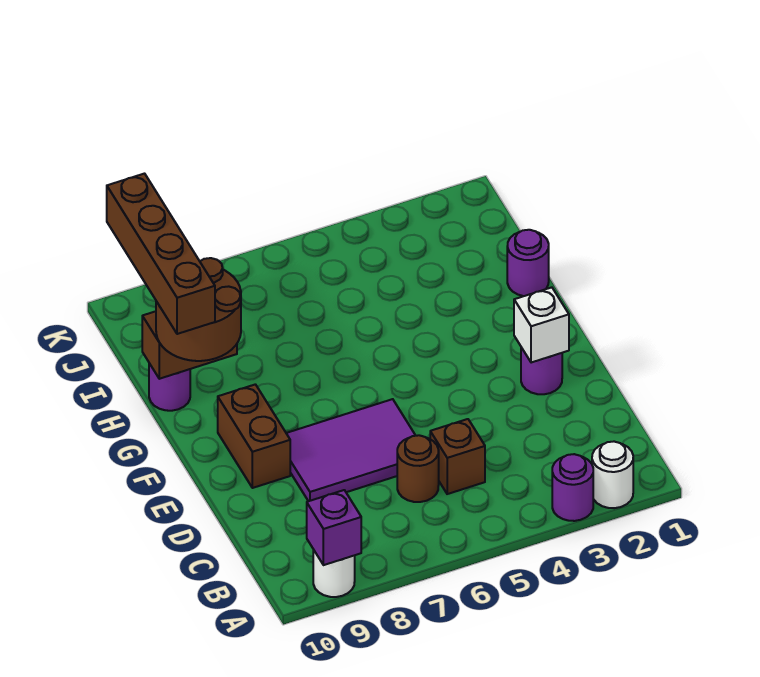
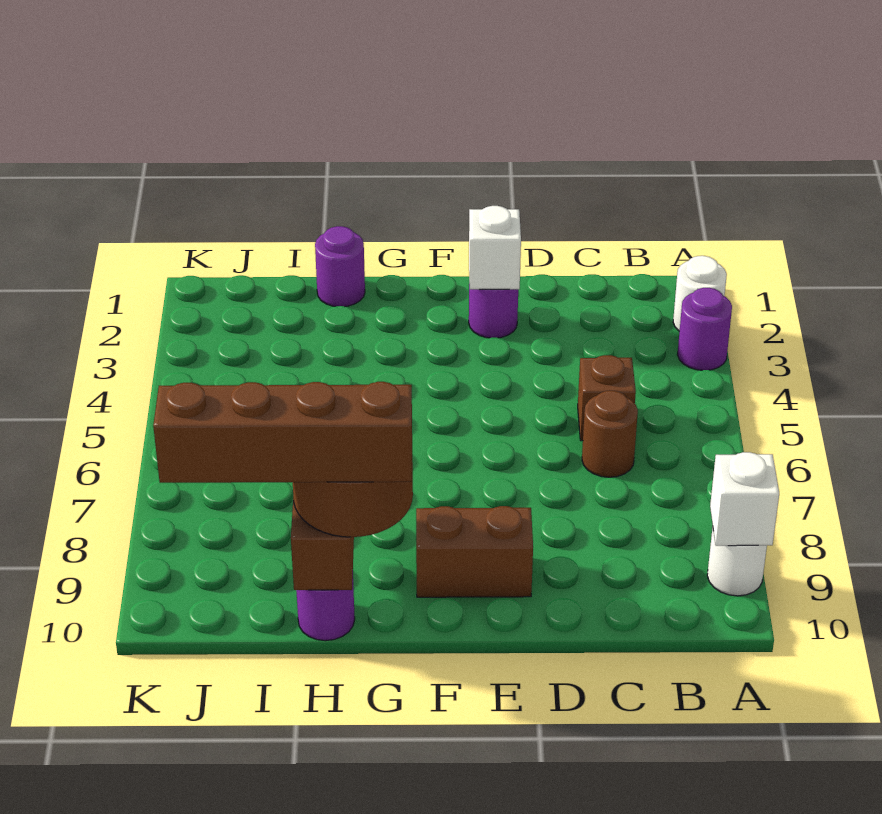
purple 1x1 brick [307,490,361,565] -> white 1x1 brick [710,452,779,546]
purple 2x3 tile [286,399,416,501] -> none

